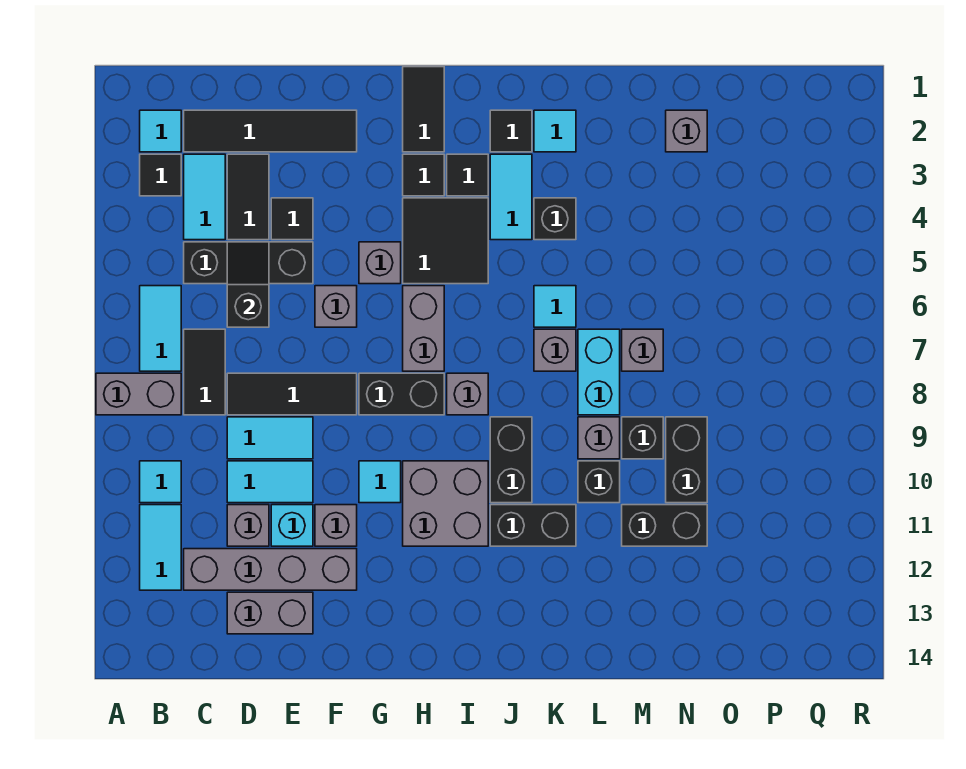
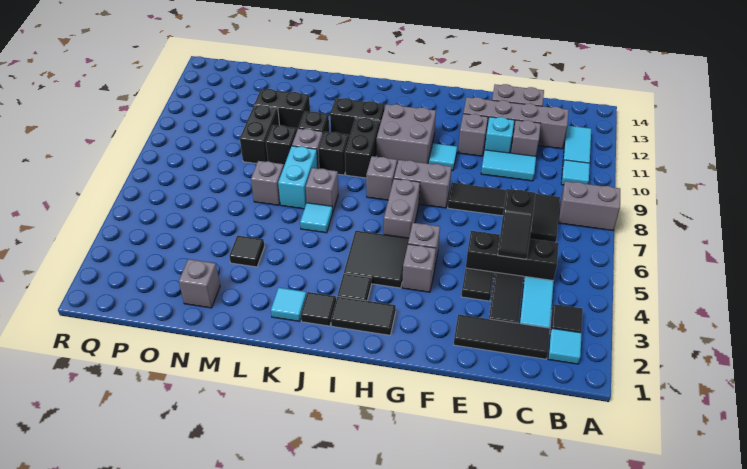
cyan 1x2 tile [140,286,181,371] -> none
black 1x4 tile [184,110,357,152] -> black 1x3 tile [454,314,550,359]
cyan 1x2 tile [227,417,313,459] -> none
grey 1x1 brick [315,286,357,327] -> grey 1x1 brick moved to [402,244,436,292]
black 1x2 brick [359,373,444,415] -> grey 1x2 brick [394,160,452,208]
black 1x2 tile [403,67,444,152] -> black 1x2 tile turned to [331,296,396,335]
black 1x1 tile [403,154,444,196] -> black 1x1 tile moved to [229,236,264,267]
cyan 1x2 tile [490,154,532,240] -> none
black 1x1 brick [534,198,576,240] -> black 1x1 brick moved to [318,132,349,175]

